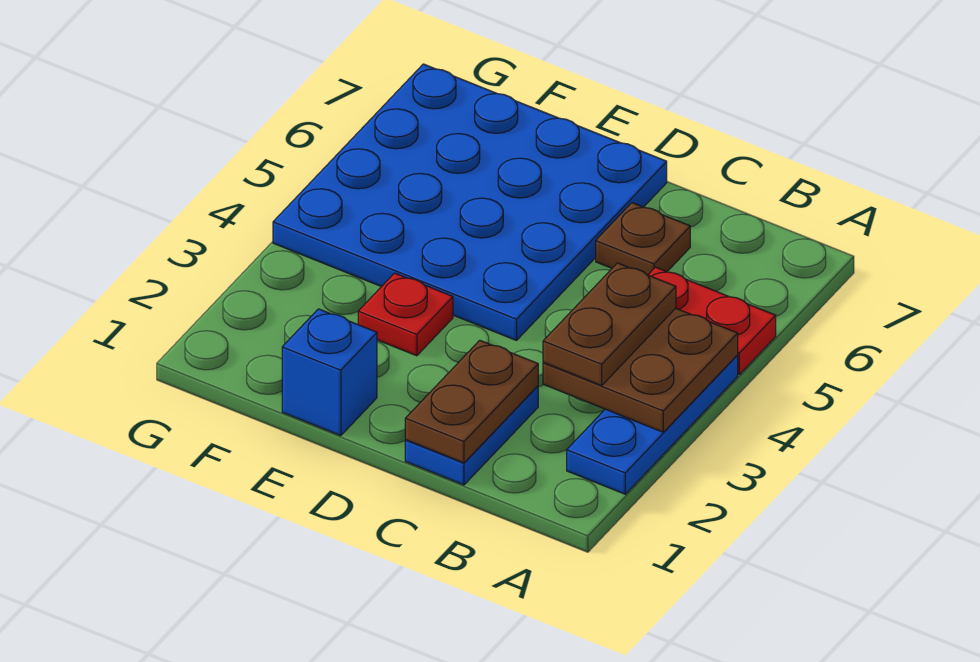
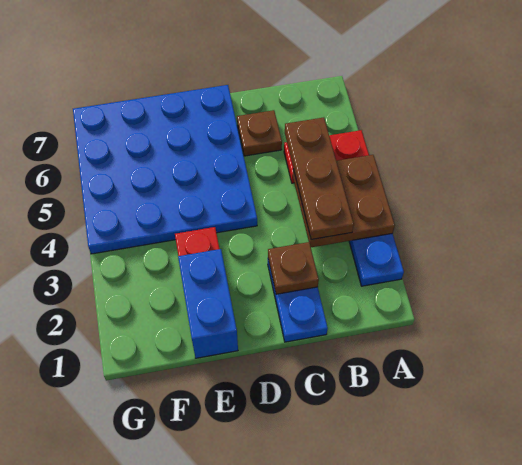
brown 1x2 plate [543,263,676,385] -> brown 1x3 plate [285,118,354,240]
brown 1x2 plate [405,340,538,463] -> brown 1x1 plate [268,242,319,294]
blue 1x1 brick [282,309,377,436] -> blue 1x2 brick [178,249,238,358]

